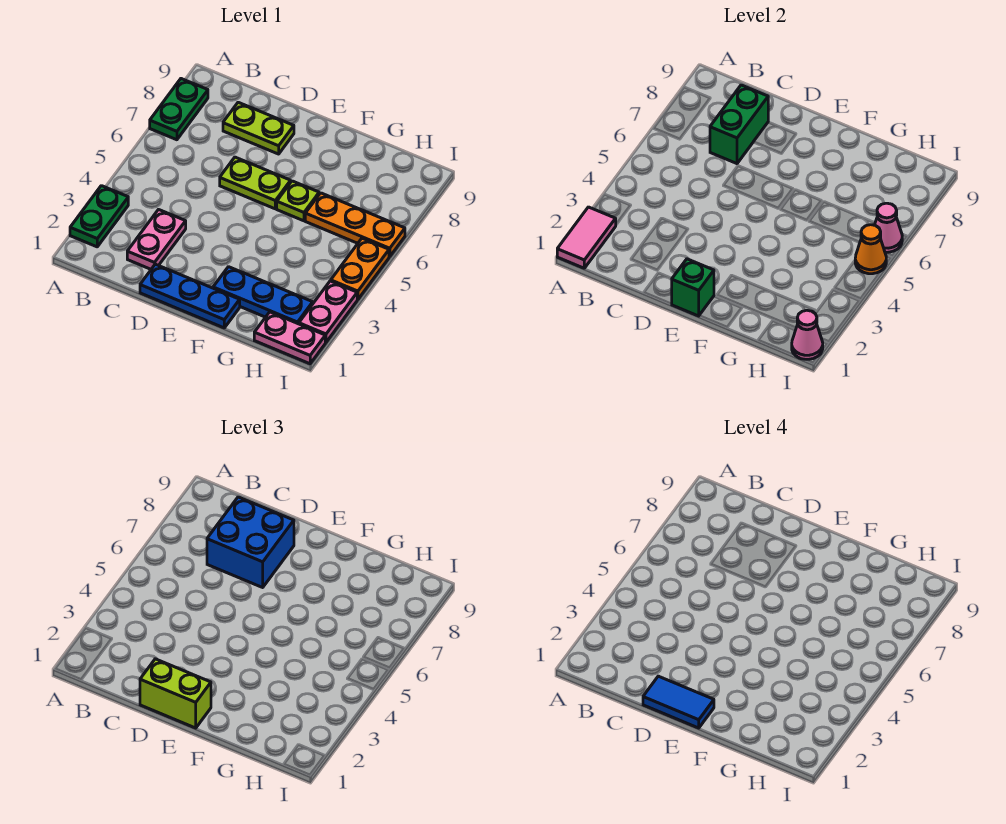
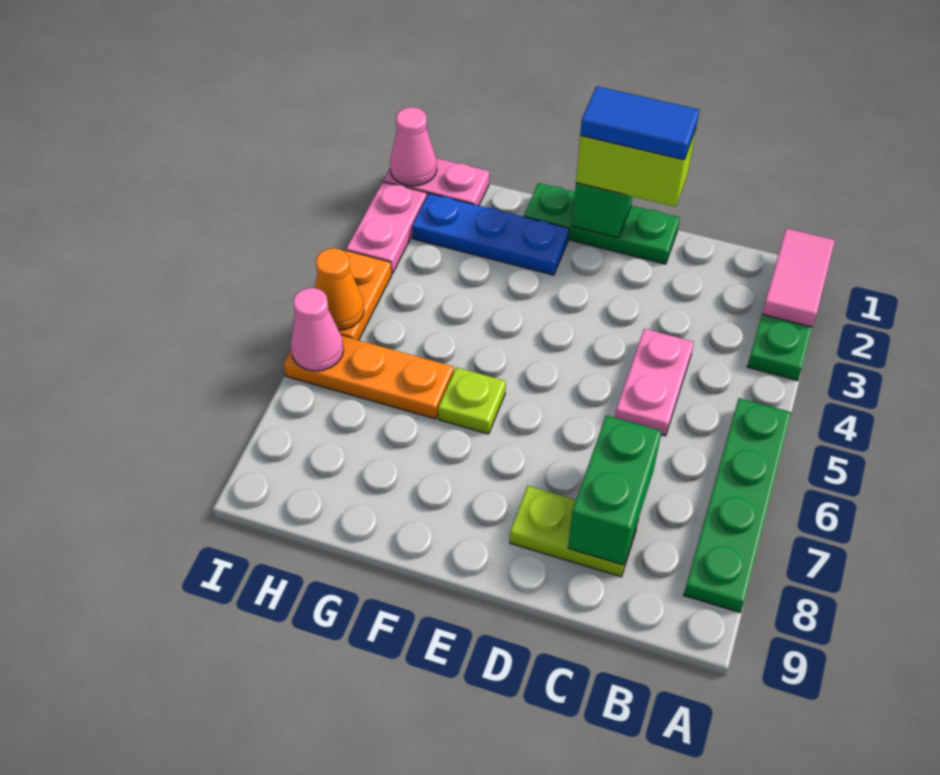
green 1x2 plate [150,79,208,140] -> green 1x4 plate [684,398,791,612]
pink 1x2 plate [127,210,186,269] -> pink 1x2 plate moved to [615,329,694,436]
blue 2x2 brick [207,497,294,587] -> none
blue 1x3 plate [140,264,240,328] -> green 1x3 plate [524,183,680,264]
lime 1x2 plate [220,157,291,209] -> none

